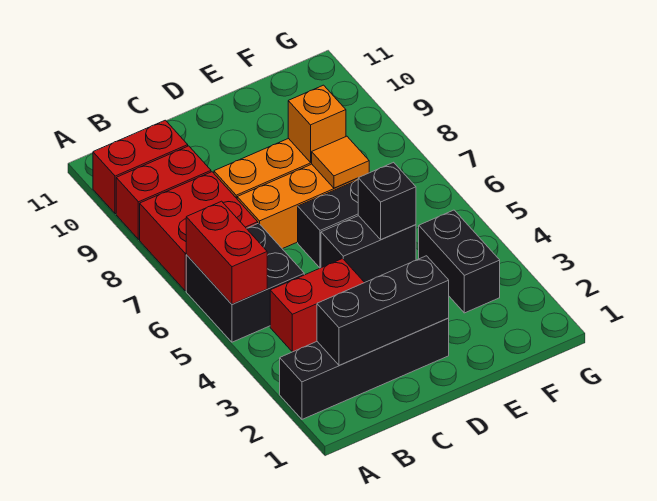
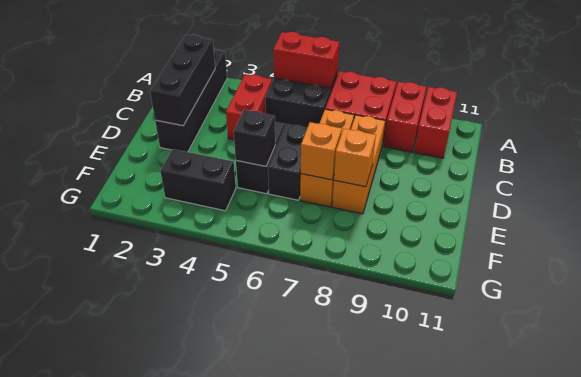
orange 1x1 tile [311,136,369,188] -> orange 1x1 brick [301,122,342,180]

